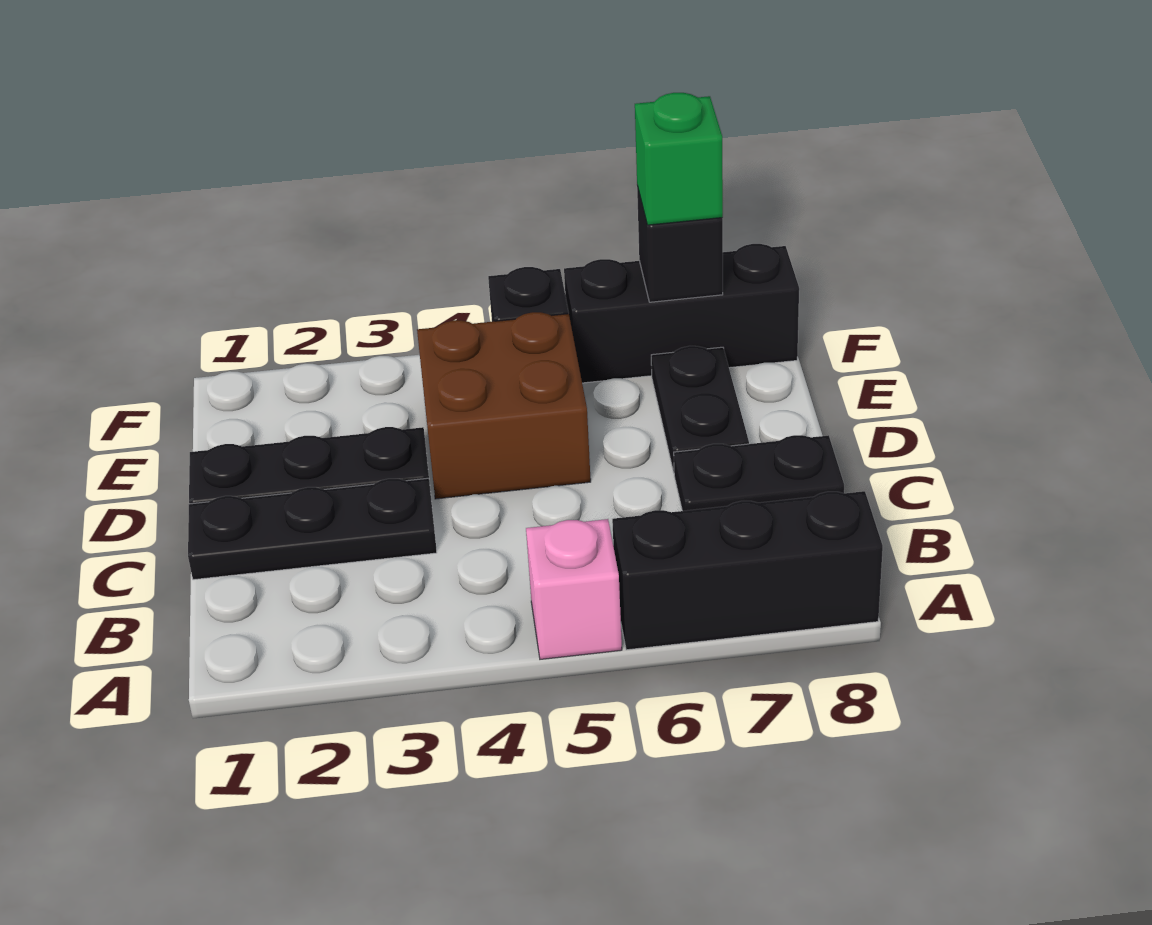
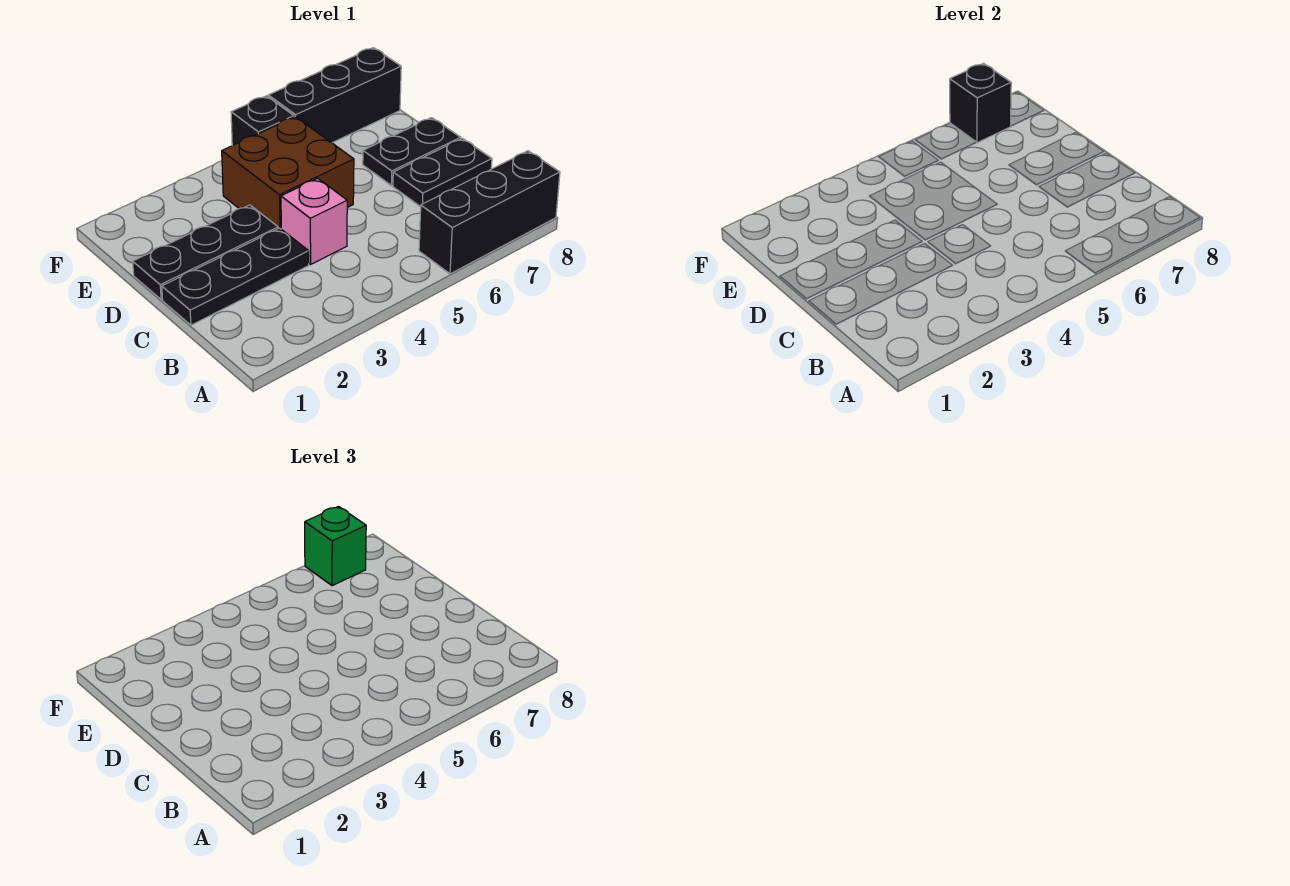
pink 1x1 brick [526,519,622,659] -> pink 1x1 brick moved to [281,178,347,264]
black 1x2 plate [651,346,749,472] -> black 1x2 plate turned to [363,118,461,186]

